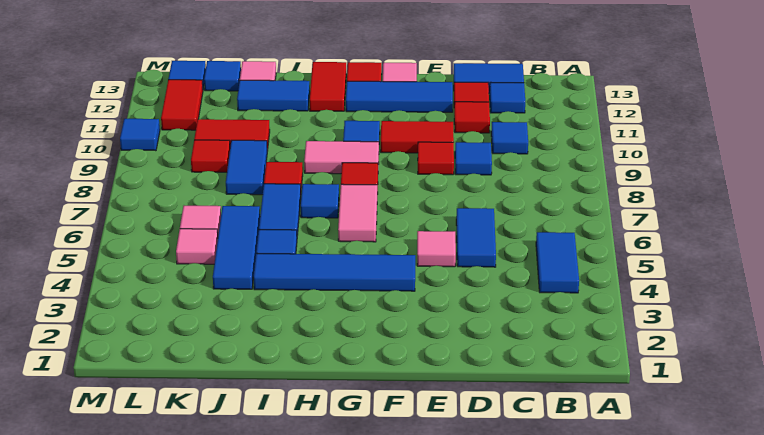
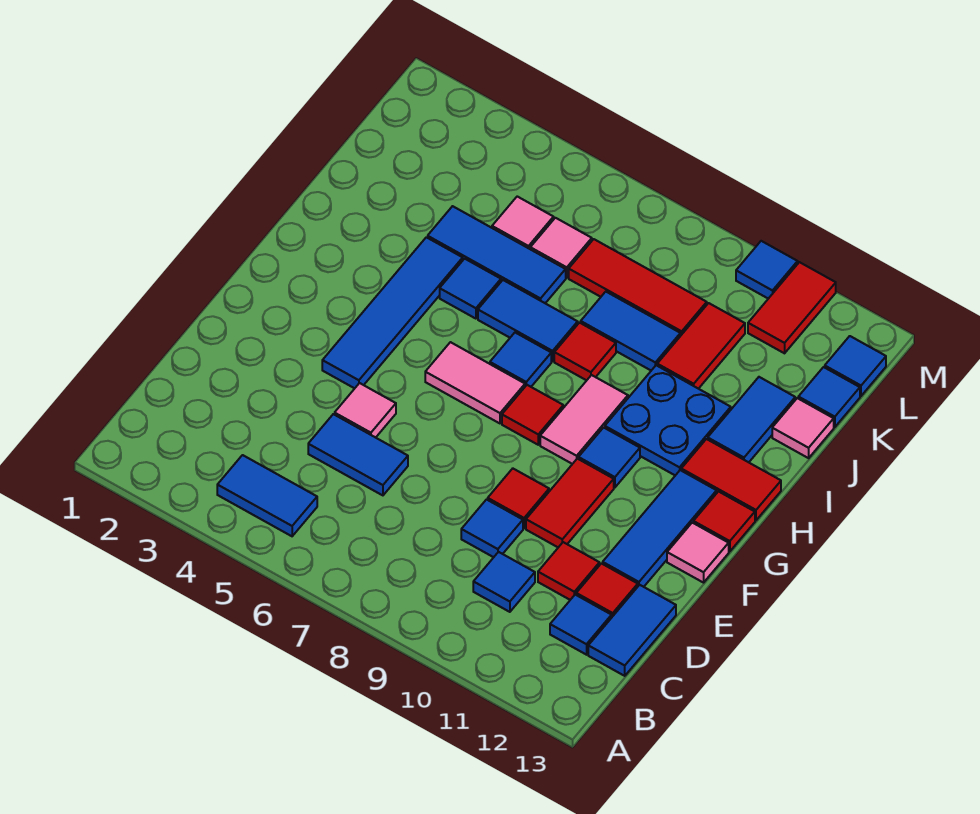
none -> blue 2x2 plate [605,365,731,475]
red 1x1 tile [191,140,230,172] -> red 1x3 tile [569,239,707,336]
red 1x2 tile [161,80,203,130] -> red 1x2 tile turned to [748,262,836,353]

